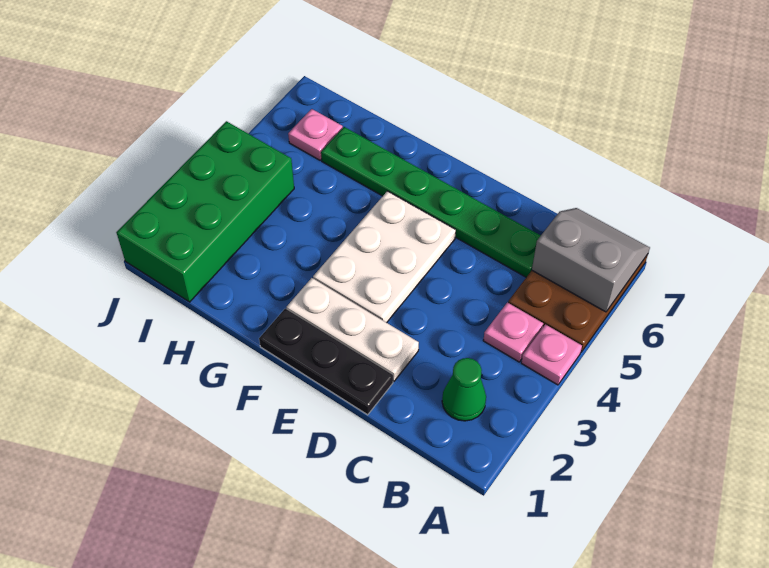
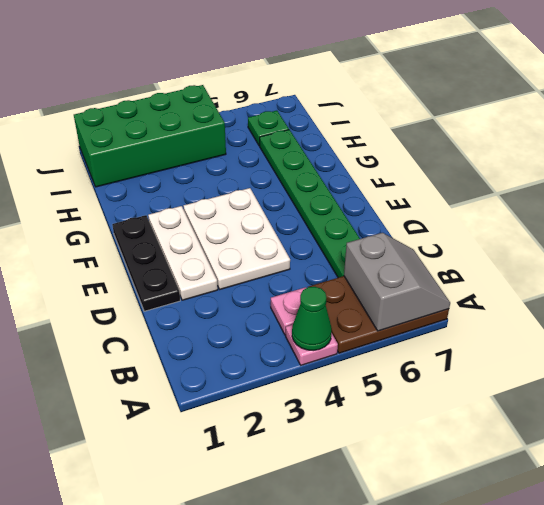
green 1x1 cone [442,358,486,421] -> green 1x1 cone moved to [292,287,332,351]
white 2x3 plate [313,191,456,323] -> white 2x3 plate turned to [183,188,290,289]
pink 1x1 plate [288,109,343,160] -> green 1x1 plate [248,111,289,146]

